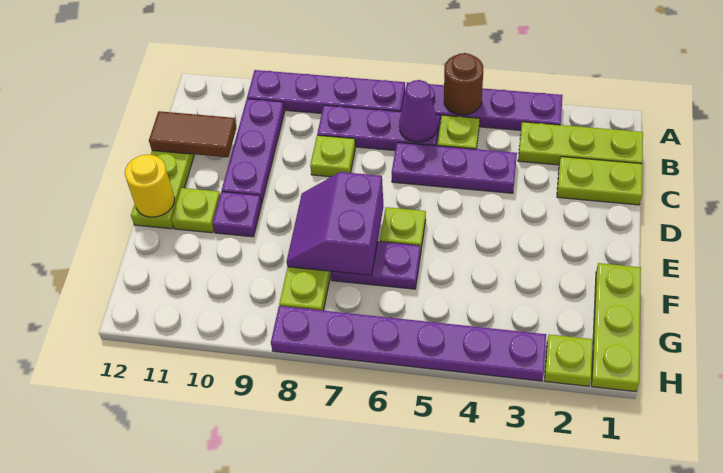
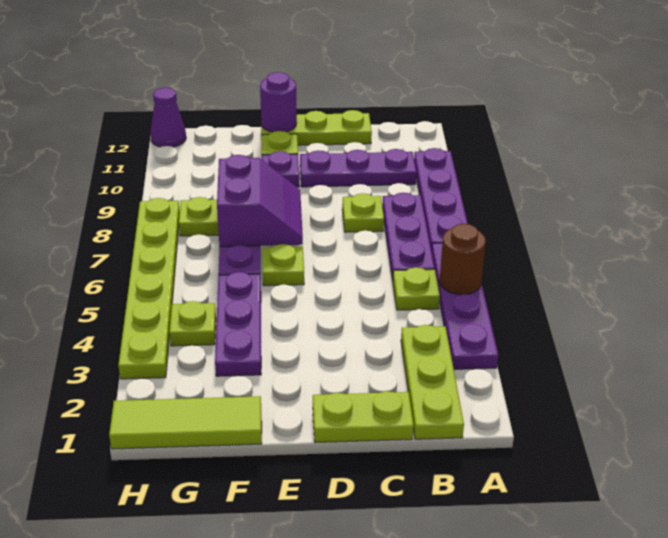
purple 1x1 cone [399,80,438,142] -> purple 1x1 cone moved to [150,88,186,147]
lime 1x2 plate [557,157,642,205] -> lime 1x2 plate turned to [313,391,414,443]
purple 1x3 plate [392,142,517,193] -> purple 1x3 plate moved to [215,272,261,376]
brown 1x2 tile [149,111,236,157] -> none
purple 2x2 slope [287,172,384,275] -> purple 2x2 slope turned to [217,155,303,247]
yellow 1x1 round brick [125,155,175,217] -> purple 1x1 round brick [260,72,297,132]
lime 1x3 plate [591,263,641,392] -> lime 1x3 tile [109,396,262,449]
lime 1x1 plate [545,335,593,386] -> lime 1x1 plate moved to [170,301,216,346]
purple 1x6 plate [271,306,546,381] -> lime 1x6 plate [118,198,180,379]

